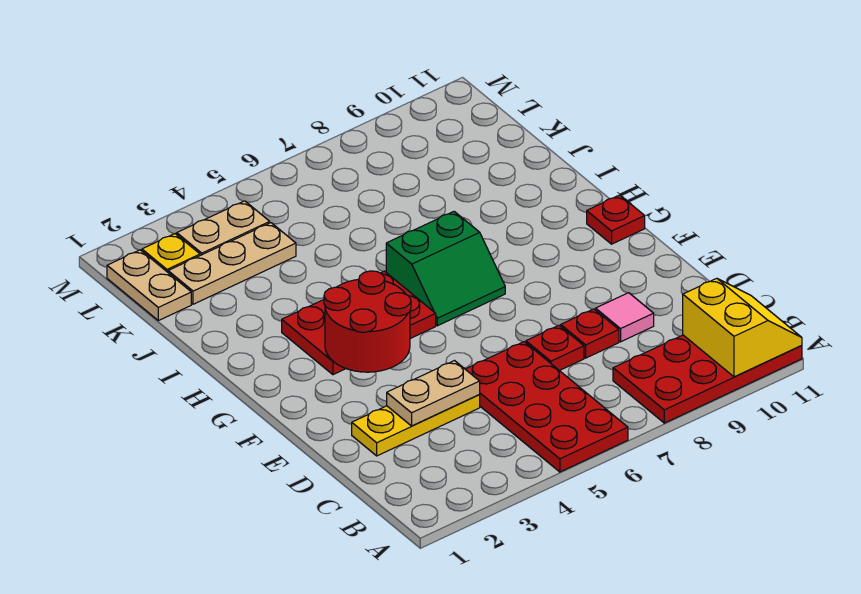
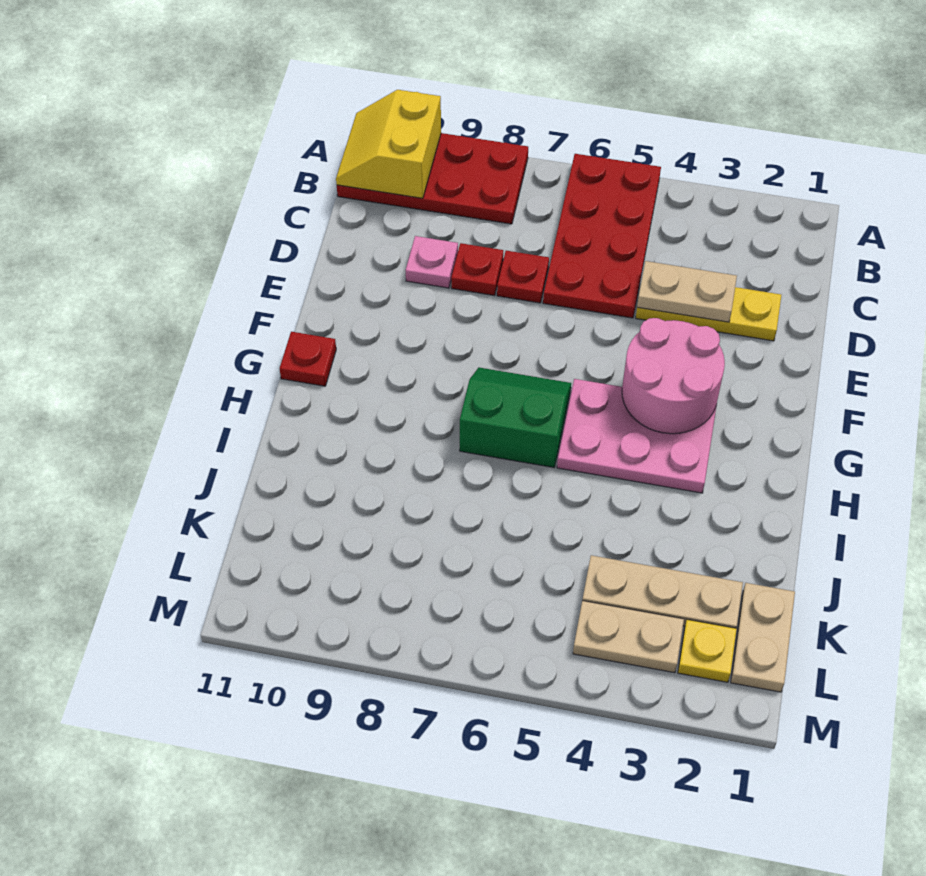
pink 1x1 tile [596,293,654,342] -> pink 1x1 plate [406,236,458,288]
red 2x2 round brick [324,271,411,372] -> pink 2x2 round brick [622,318,725,434]
red 2x3 plate [282,271,436,375] -> pink 2x3 plate [557,379,717,493]

